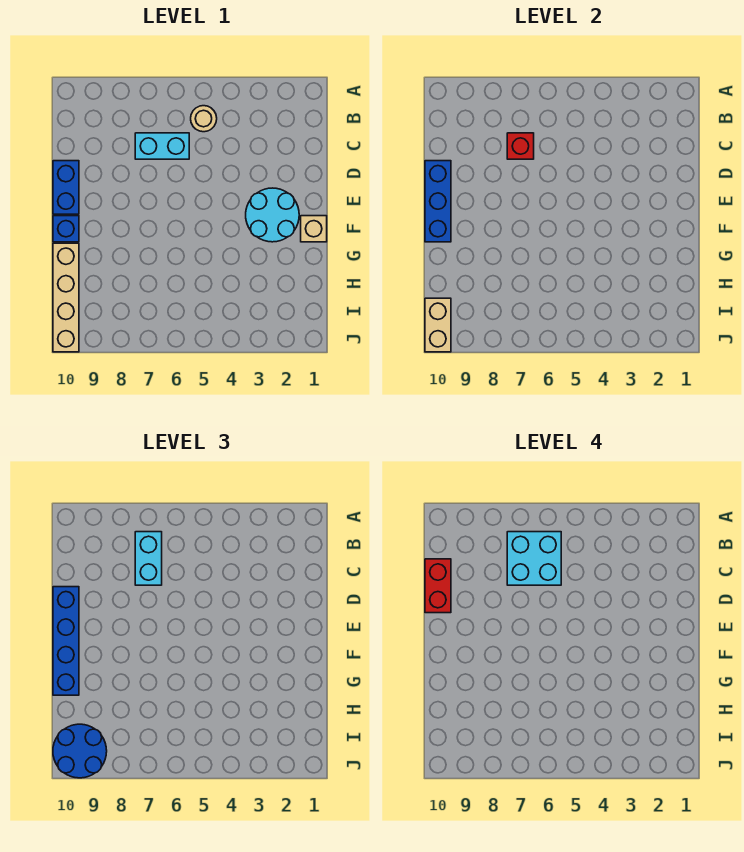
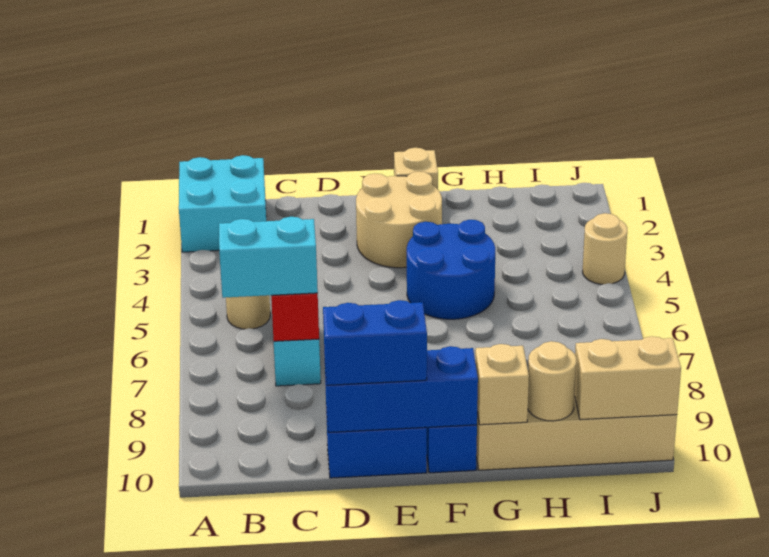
cyan 2x2 brick [507,532,561,585] -> cyan 2x2 brick moved to [179,155,266,252]
red 1x2 brick [425,559,451,613] -> none
blue 1x4 brick [53,587,79,695] -> blue 1x2 brick [323,300,427,385]
cyan 2x2 round brick [246,188,299,242] -> tan 2x2 round brick [356,172,442,268]
none -> tan 1x1 brick [475,344,529,425]
none -> tan 1x1 round brick [528,341,576,421]
blue 2x2 round brick [53,724,107,778] -> blue 2x2 round brick moved to [407,220,495,319]
none -> tan 1x1 round brick [583,213,627,284]

